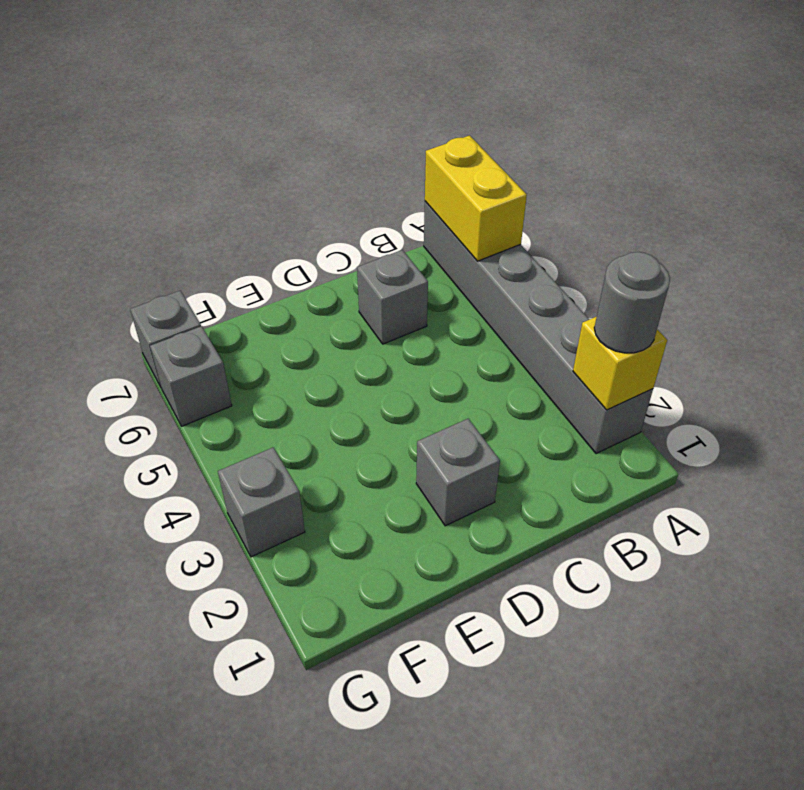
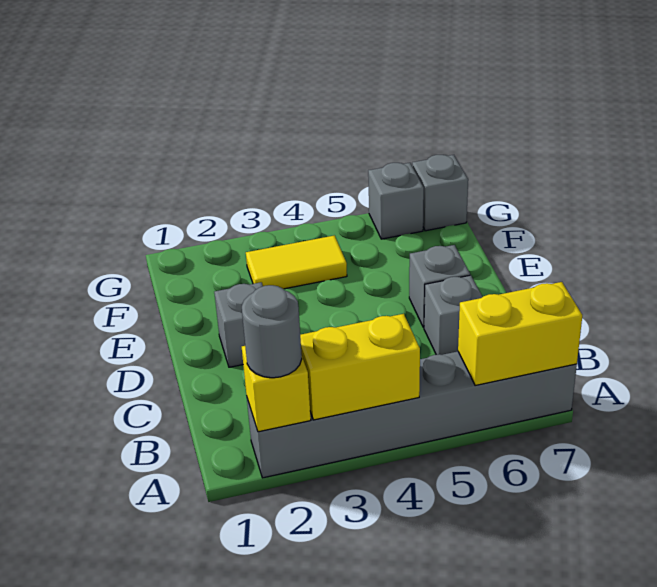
none -> yellow 1x2 brick [300,314,420,420]
none -> yellow 1x2 tile [246,235,347,289]
grey 1x1 brick [218,448,305,557] -> grey 1x1 brick moved to [409,245,470,328]

